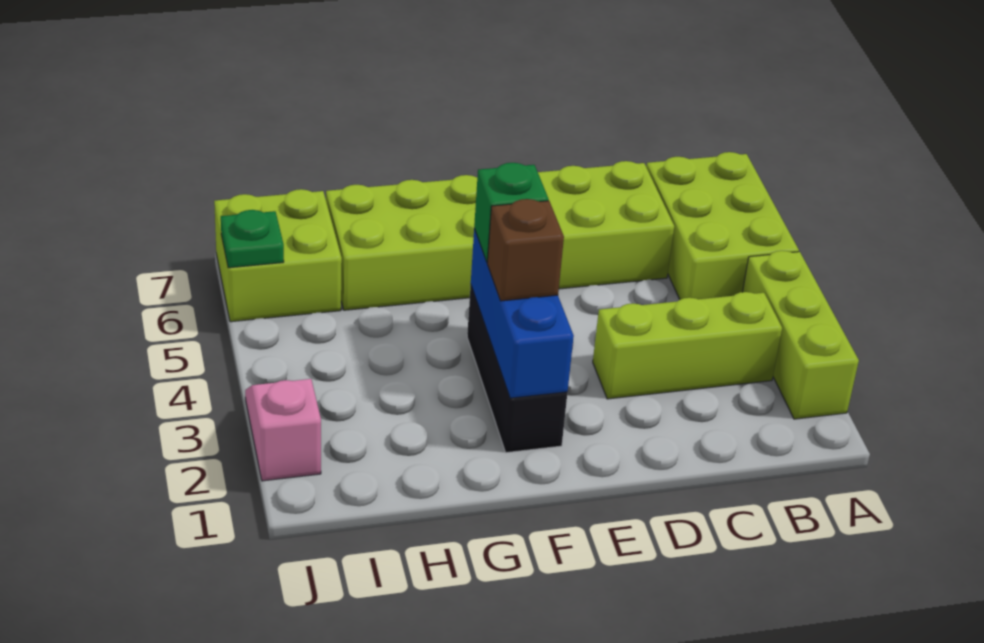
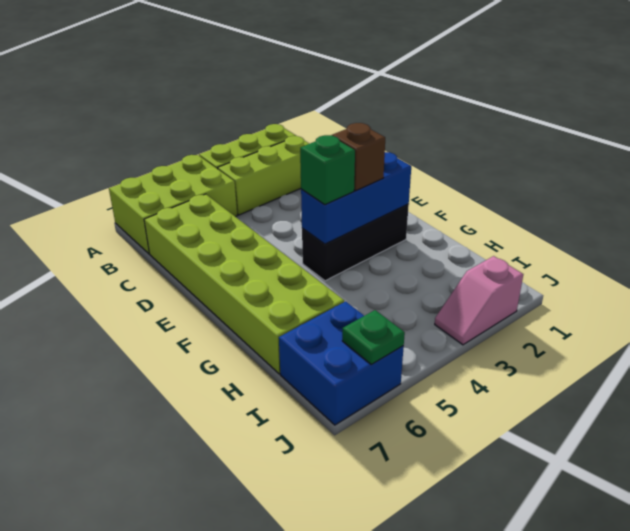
lime 1x3 brick [593,292,782,399] -> lime 1x3 brick turned to [218,136,309,215]
lime 2x2 brick [214,189,342,322] -> blue 2x2 brick [279,301,404,425]

